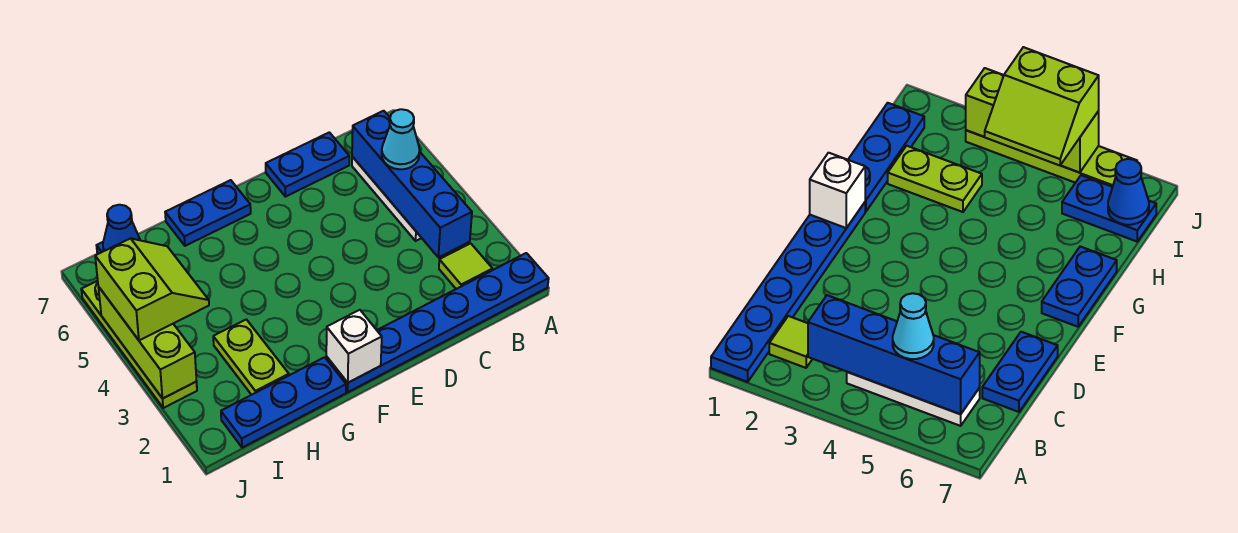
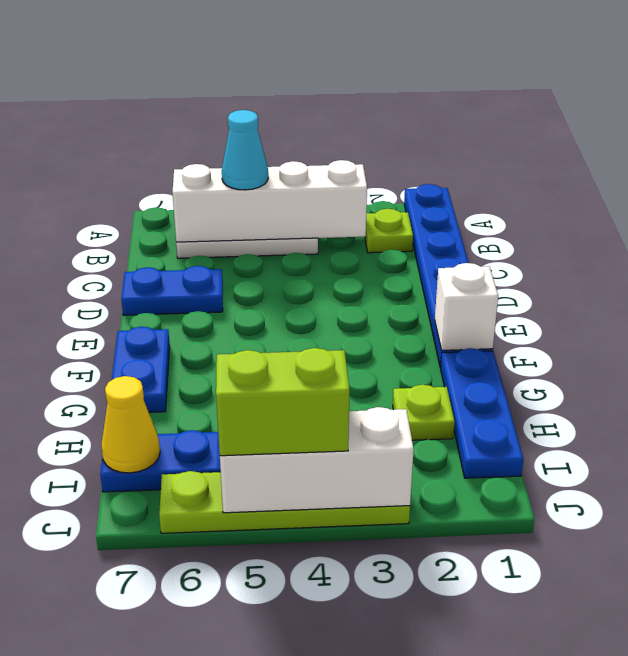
lime 1x1 tile [439,243,492,289] -> lime 1x1 plate [365,209,413,253]
blue 1x4 brick [352,111,472,257] -> white 1x4 brick [172,160,367,242]
blue 1x2 plate [266,132,349,197] -> blue 1x2 plate turned to [121,266,223,315]
lime 1x2 plate [213,319,289,395] -> lime 1x1 plate [393,385,455,440]
blue 1x1 cone [103,205,140,251] -> yellow 1x1 cone [101,376,160,473]
lime 1x3 brick [98,287,196,399] -> white 1x3 brick [220,407,414,513]

